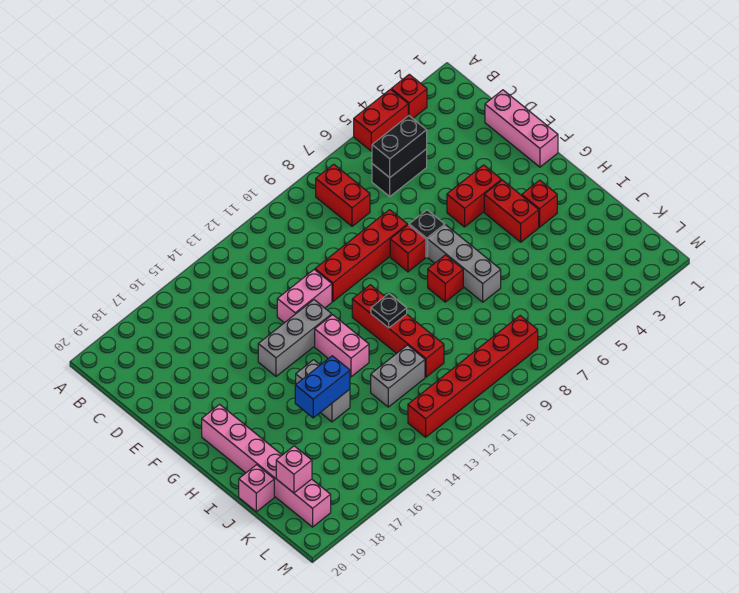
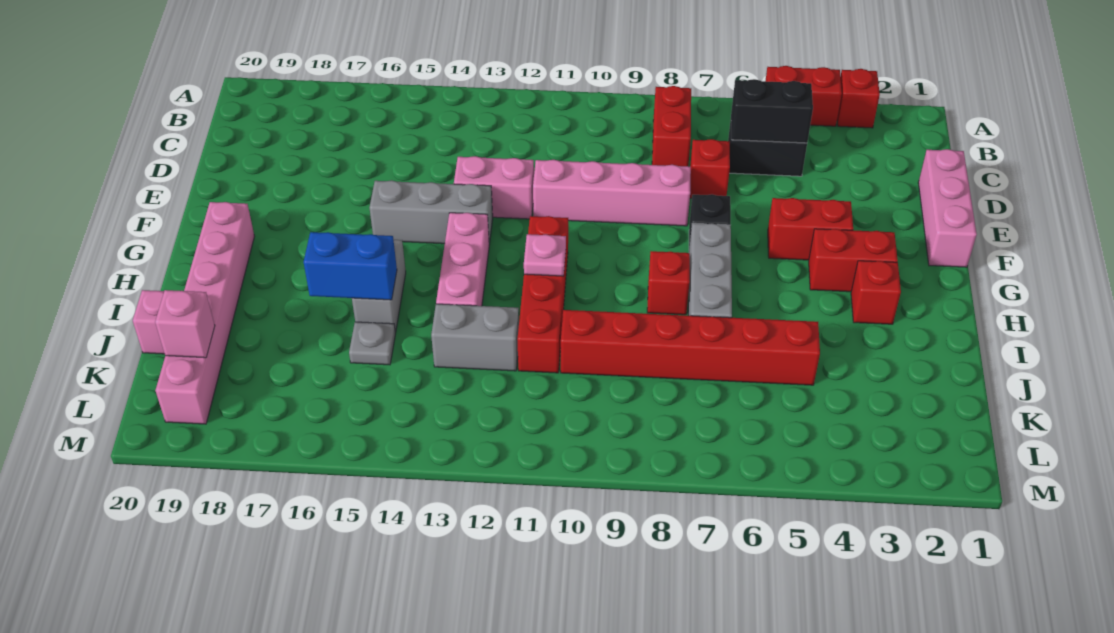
red 1x4 brick [315,210,407,301] -> pink 1x4 brick [533,160,691,226]
red 1x1 brick [390,225,426,272] -> red 1x1 brick moved to [690,139,730,198]
red 1x2 brick [484,180,539,242] -> red 1x2 brick turned to [809,229,898,292]
pink 1x2 brick [315,315,369,377] -> pink 1x3 brick [436,213,489,306]
black 1x1 plate [371,294,407,328] -> pink 1x1 plate [524,234,566,276]
none -> grey 1x1 plate [349,322,395,365]
red 1x6 brick [408,316,538,437] -> red 1x6 brick moved to [561,310,820,385]

